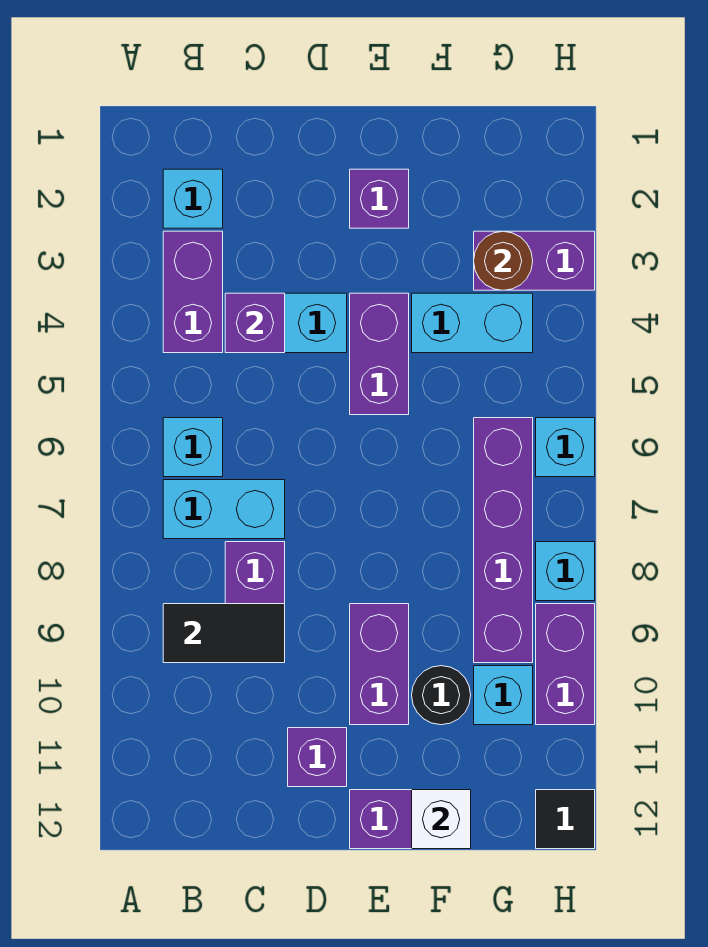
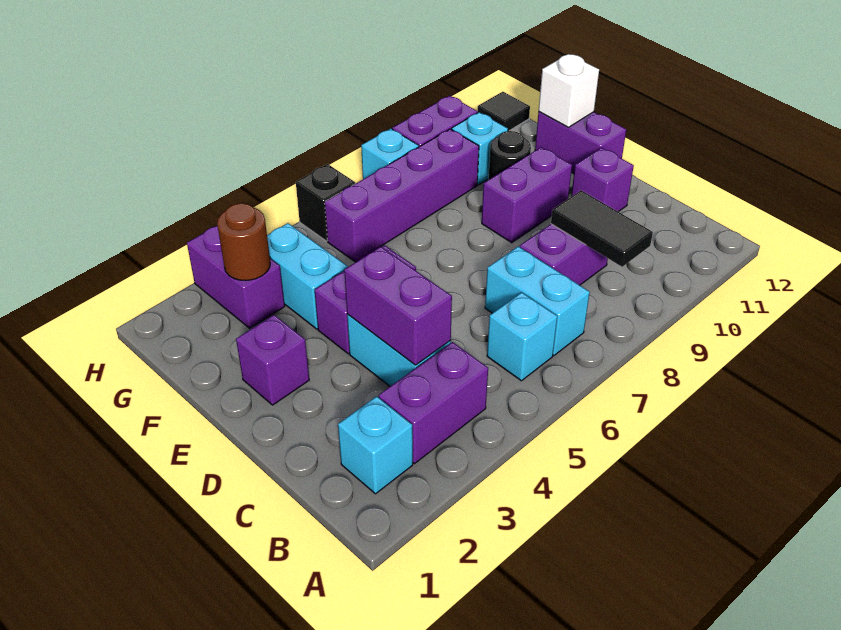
purple 1x1 brick [225,293,285,353] -> purple 1x2 brick [344,247,452,365]
cyan 1x1 brick [536,418,595,477] -> black 1x1 brick [296,164,355,241]

